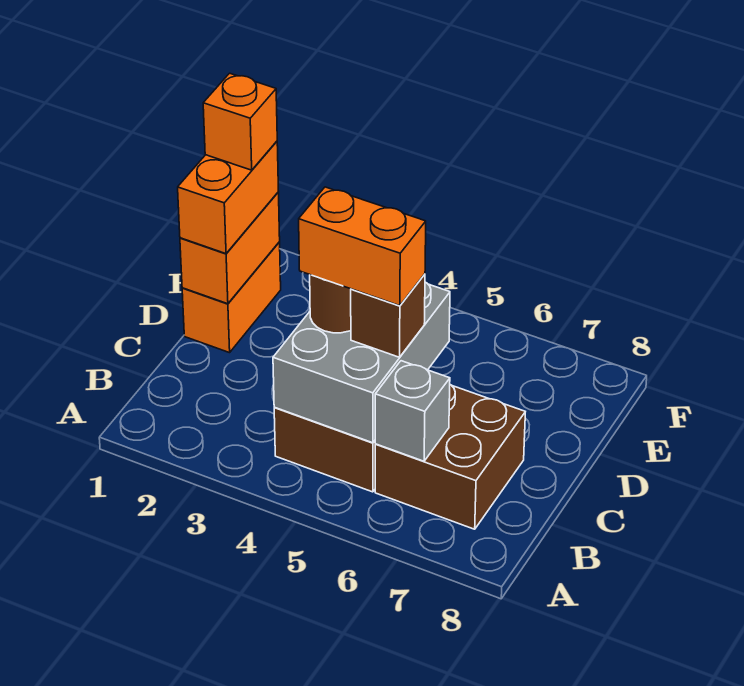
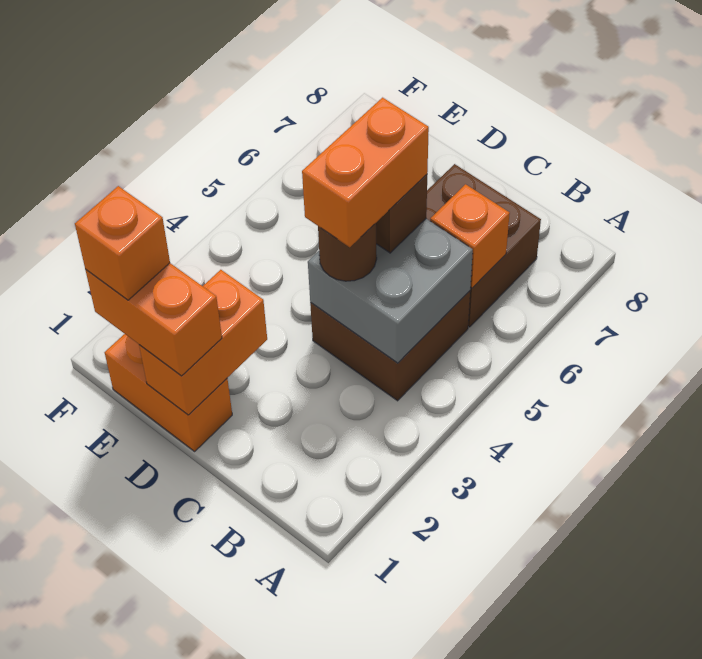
grey 2x3 brick [273,282,450,443] -> grey 2x2 brick [308,219,473,363]
grey 1x1 brick [375,361,450,461] -> orange 1x1 brick [430,184,510,288]
orange 1x2 brick [180,192,280,304] -> orange 1x2 brick turned to [139,270,267,415]

